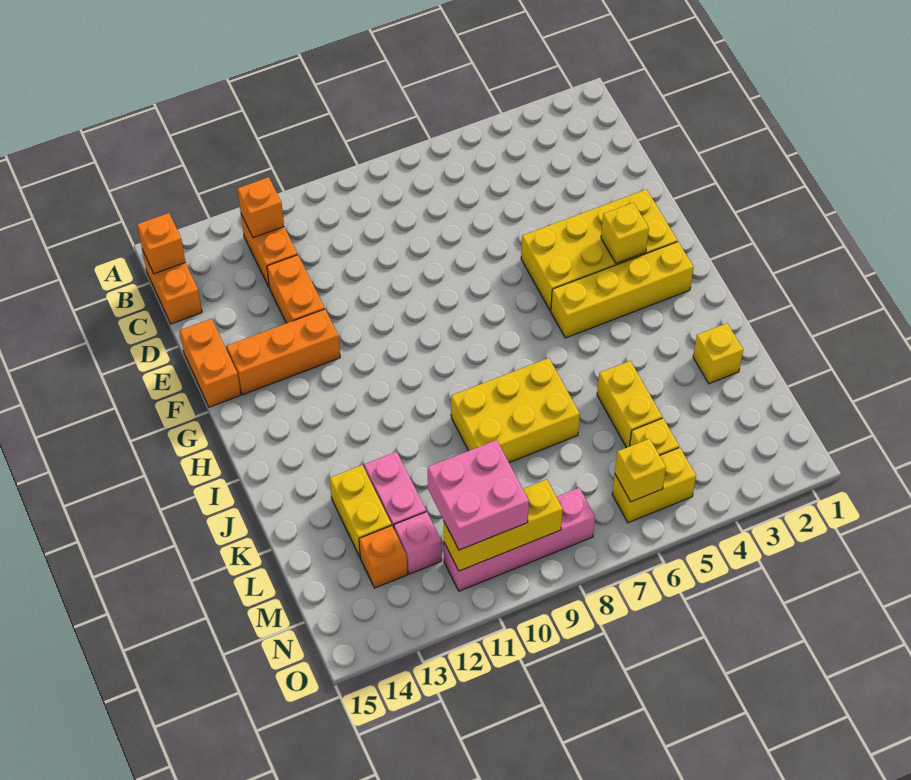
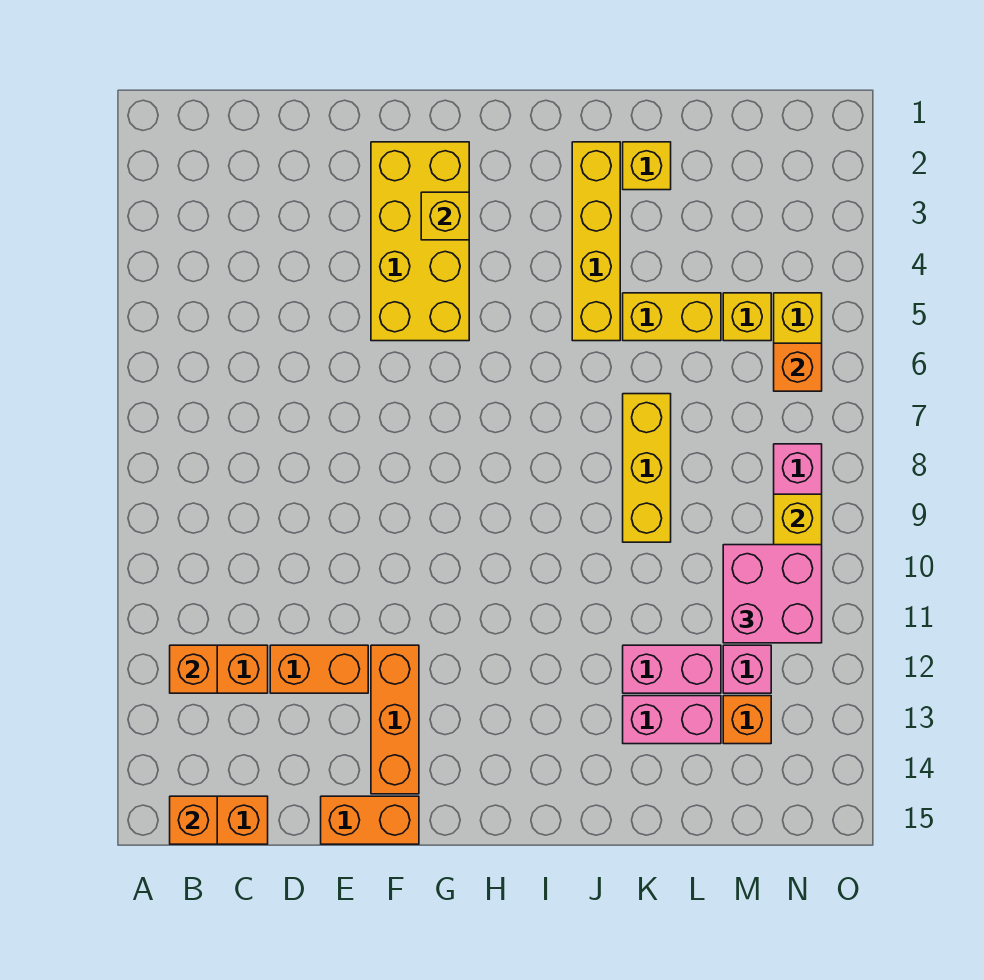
yellow 1x4 brick [551,242,694,338] -> yellow 1x4 brick moved to [572,142,620,341]
yellow 2x3 brick [451,358,580,462] -> yellow 1x3 brick [623,394,671,542]
yellow 1x2 brick [330,465,391,557] -> pink 1x2 brick [623,696,721,744]
yellow 1x1 brick [615,439,666,502] -> orange 1x1 brick [774,343,822,391]

